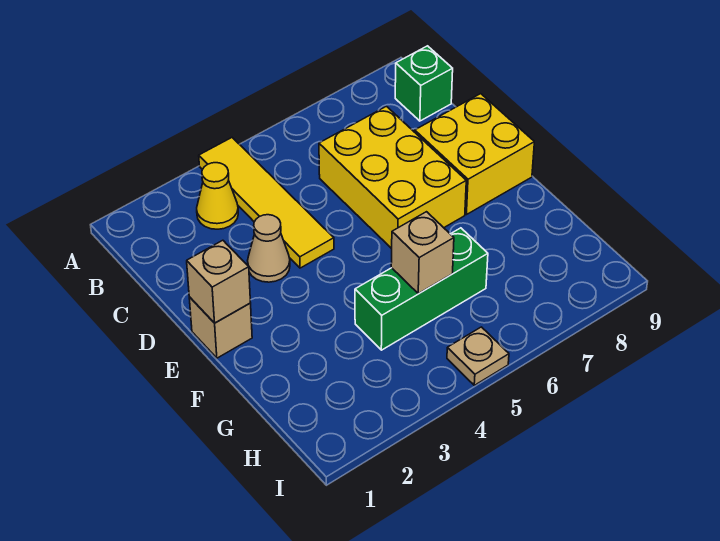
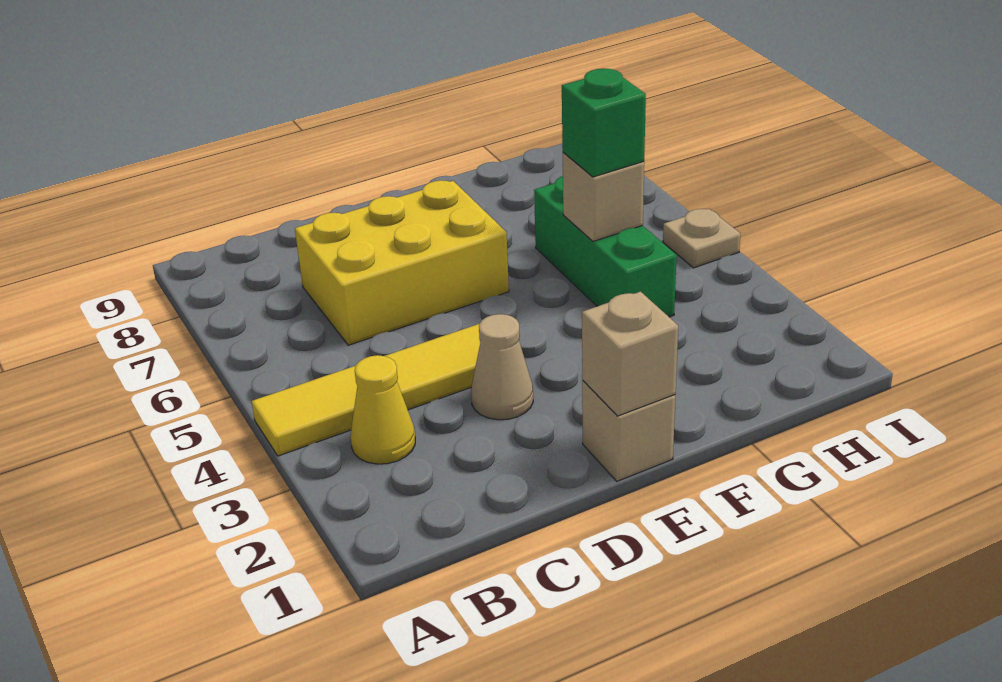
green 1x1 brick [395,46,453,121] -> green 1x1 brick moved to [562,69,646,177]
yellow 2x2 brick [415,94,534,215] -> none

